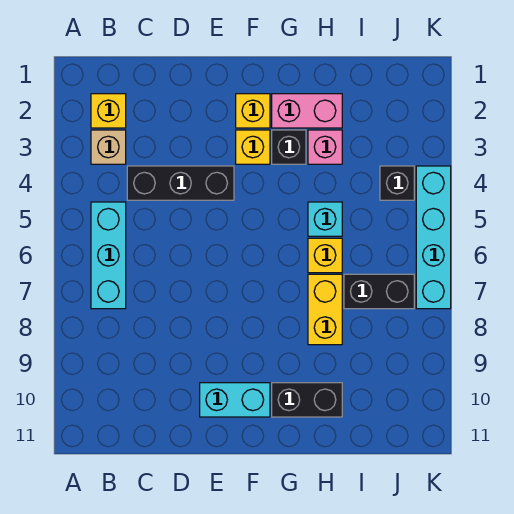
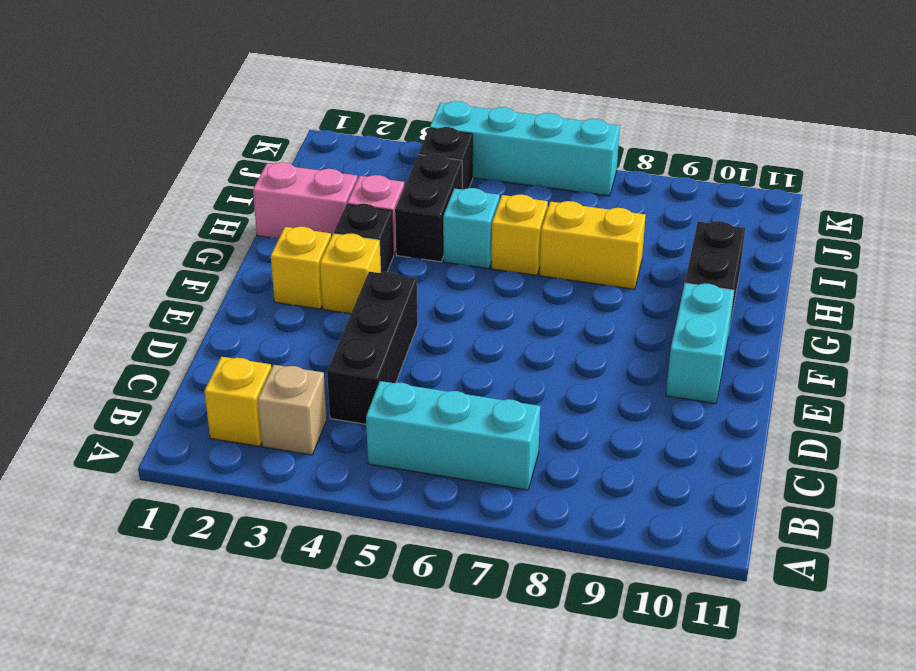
pink 1x2 brick [272,94,342,128] -> pink 1x2 brick turned to [253,162,357,239]
black 1x2 brick [344,274,414,309] -> black 1x2 brick moved to [395,154,462,262]

